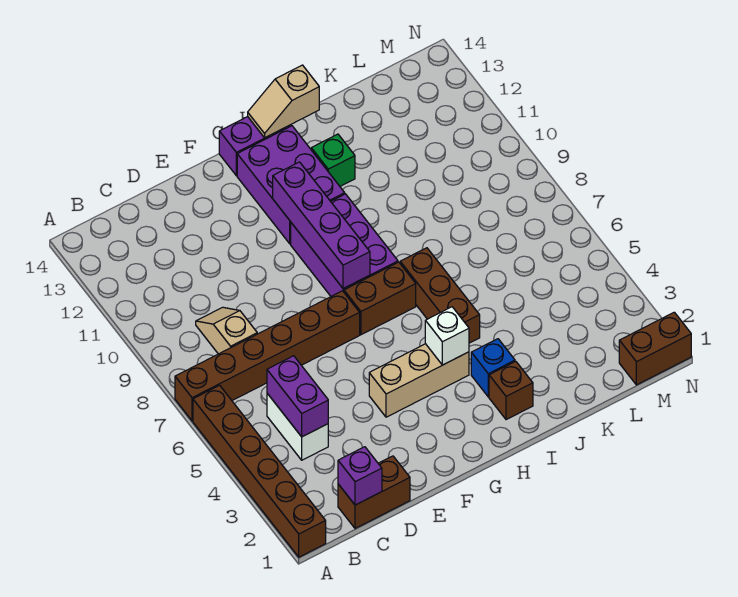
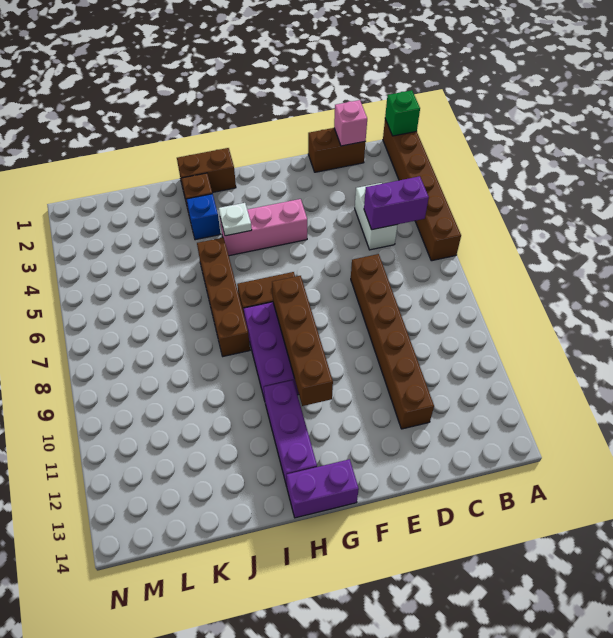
brown 1x6 brick [175,291,360,421] -> brown 1x6 brick turned to [351,254,434,429]
purple 1x1 brick [338,447,382,505] -> pink 1x1 brick [334,100,367,146]
purple 1x2 brick [267,356,328,437] -> purple 1x2 brick turned to [364,176,429,230]
tan 1x2 slope [196,307,257,354] -> none
tan 1x3 brick [369,344,469,417] -> pink 1x3 brick [220,199,307,256]
purple 1x4 brick [273,162,370,289] -> brown 1x4 brick [272,276,333,406]
purple 2x3 brick [237,126,345,244] -> purple 1x3 brick [264,380,317,486]
white 1x1 brick [425,307,469,365] -> white 1x1 plate [219,203,252,236]
tan 1x2 slope [248,65,319,138] -> none
brown 1x3 brick [400,248,480,343] -> brown 1x4 brick [197,237,250,356]
green 1x1 brick [311,134,355,186] -> green 1x1 brick moved to [385,90,420,136]
brown 1x2 brick [619,312,691,385] -> brown 1x2 brick moved to [177,148,236,193]

